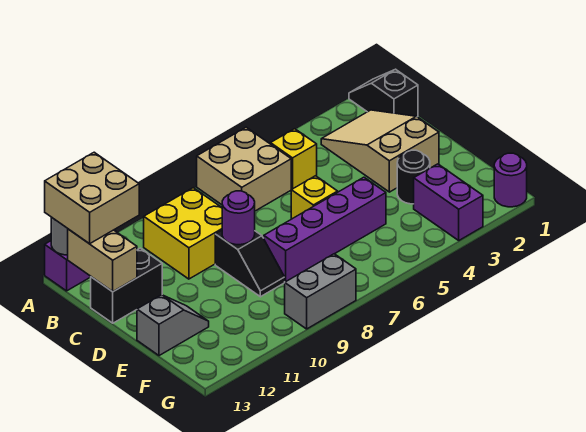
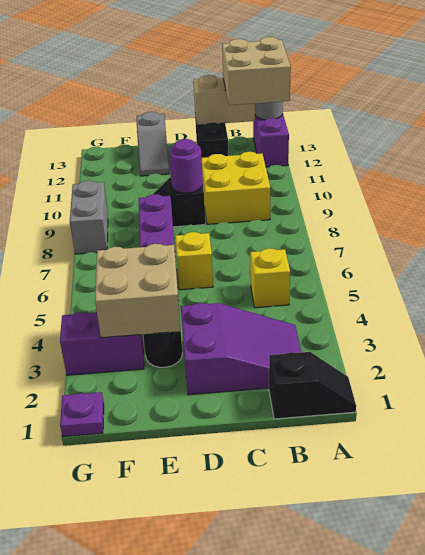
tan 2x2 brick [197,127,291,211] -> tan 2x2 brick moved to [95,244,181,338]
tan 2x3 slope [321,110,439,192] -> purple 2x3 slope [181,303,301,395]
purple 1x1 round brick [494,153,527,207] -> purple 1x1 plate [60,392,104,437]

